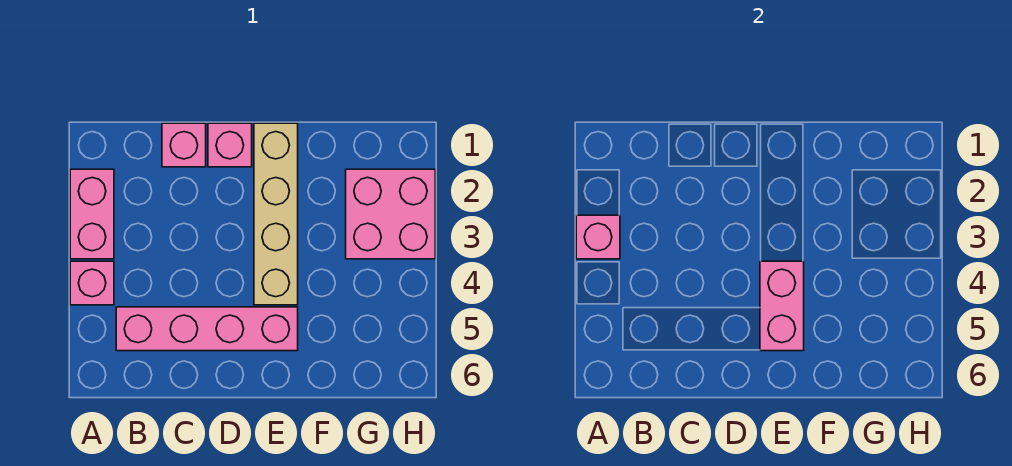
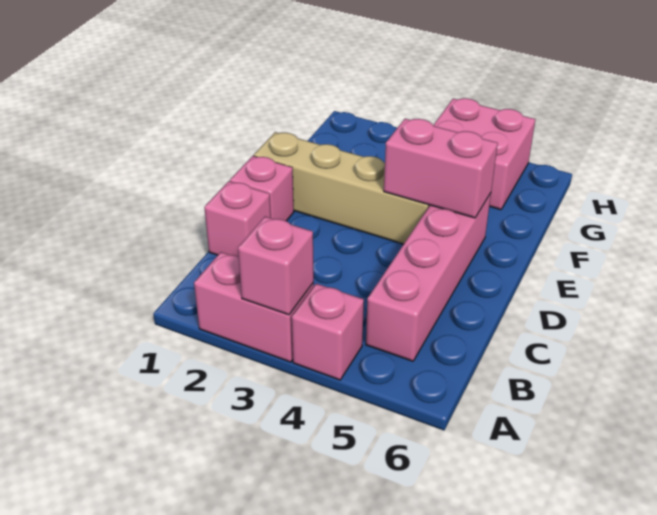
pink 2x2 brick [346,169,435,259] -> pink 2x2 brick moved to [433,98,535,210]

